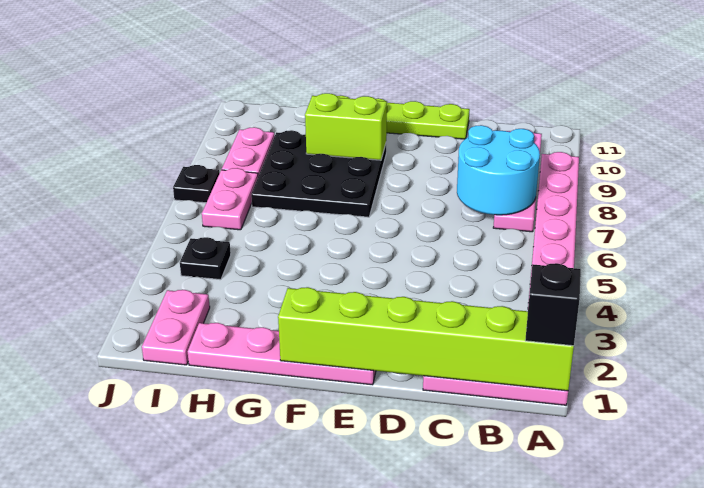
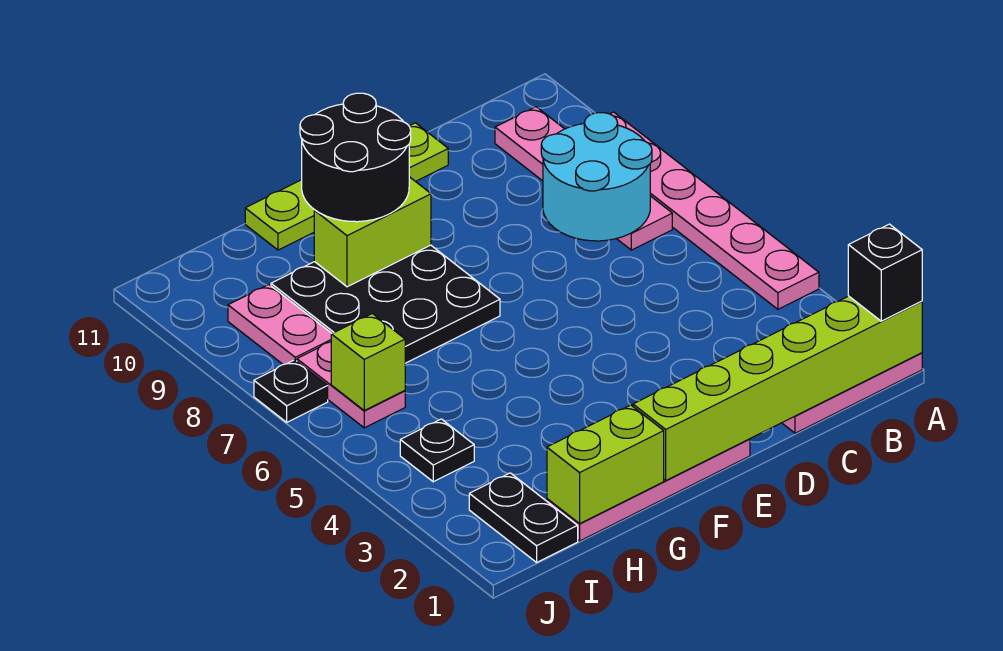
none -> black 2x2 round brick [300,93,411,222]
none -> lime 1x2 brick [547,405,664,524]
pink 1x2 plate [142,290,210,365] -> black 1x2 plate [469,473,578,562]
none -> lime 1x1 brick [331,314,405,410]

